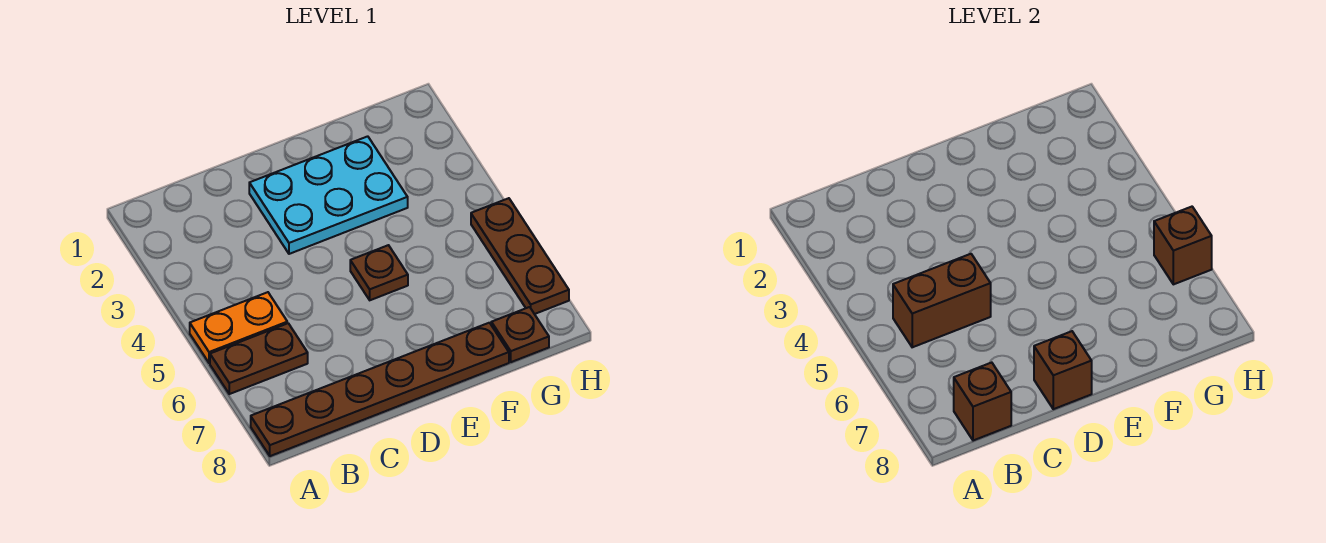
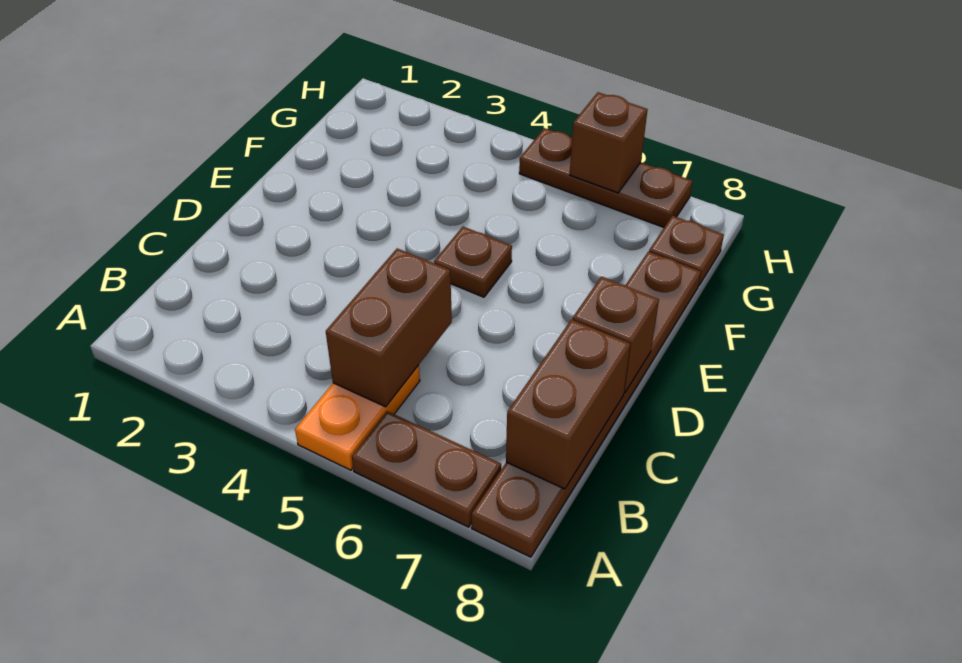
brown 1x2 plate [210,323,308,394] -> brown 1x2 plate turned to [352,411,501,527]
brown 1x1 brick [954,363,1011,441] -> brown 1x2 brick [506,320,630,489]
cyan 2x3 plate [249,136,408,254] -> none

